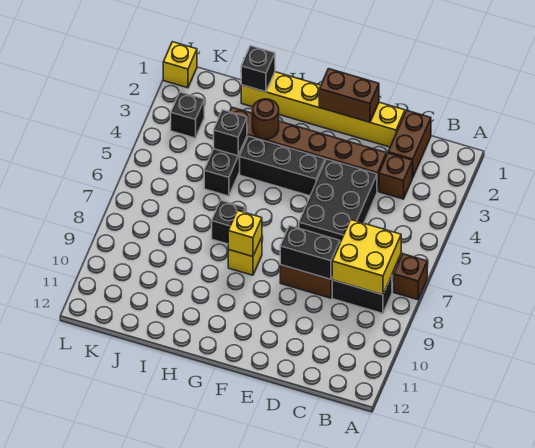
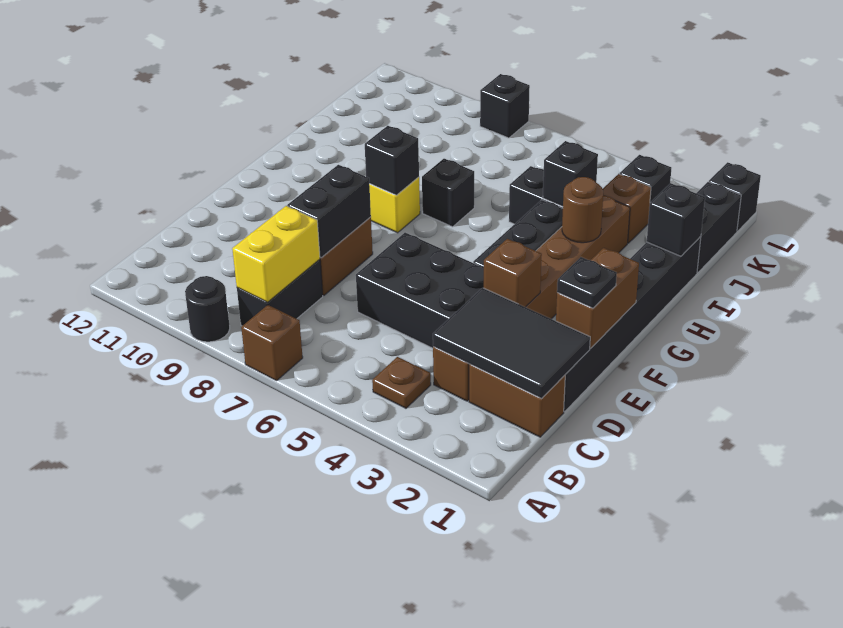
none -> black 1x1 round brick [185,276,230,342]
none -> brown 1x1 plate [372,357,431,408]
yellow 2x2 brick [332,220,401,295] -> yellow 1x2 brick [232,206,320,302]
none -> black 2x3 tile [433,288,590,399]
yellow 1x6 brick [241,72,405,147] -> black 1x6 brick [564,236,701,412]
none -> black 1x1 plate [557,257,617,308]
none -> brown 1x1 brick [484,239,542,307]
yellow 1x1 brick [228,210,262,257] -> black 1x1 brick [365,126,419,195]
none -> black 1x2 brick [696,182,741,273]
none -> brown 1x1 brick [603,174,651,243]
yellow 1x1 brick [163,42,197,88] -> black 1x1 brick [709,162,761,231]
none -> black 1x1 brick [480,74,530,138]

